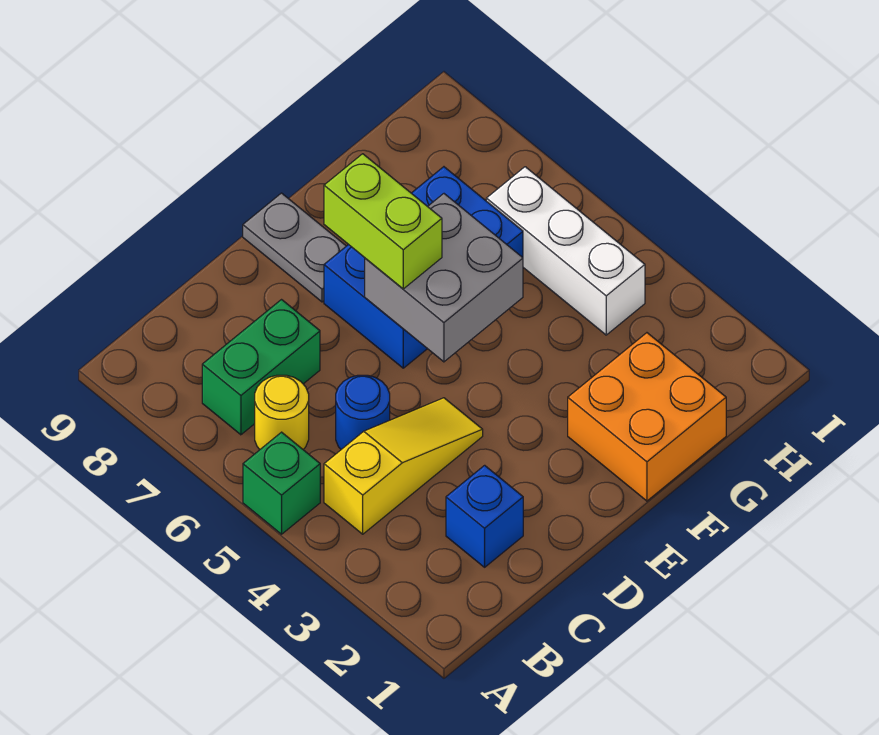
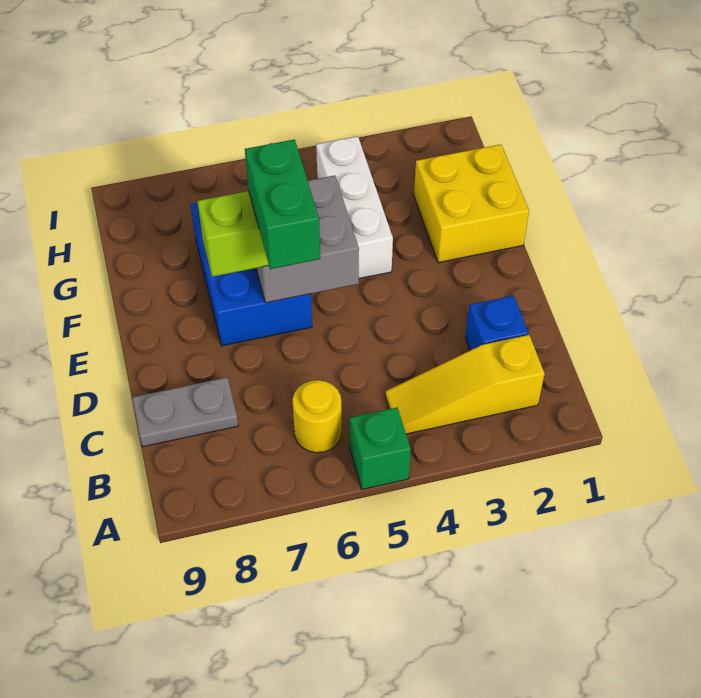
yellow 1x3 slope [324,398,483,534] -> yellow 1x3 slope turned to [385,335,545,434]
green 1x2 brick [202,300,320,435] -> green 1x2 brick moved to [245,140,320,269]
blue 1x1 round brick [336,375,390,449] -> none
grey 1x2 plate [243,193,346,302] -> grey 1x2 plate moved to [132,378,238,447]
orange 2x2 brick [568,333,726,501] -> yellow 2x2 brick [414,144,529,263]
white 1x3 brick [486,167,645,335] -> white 1x3 brick turned to [316,136,393,279]

